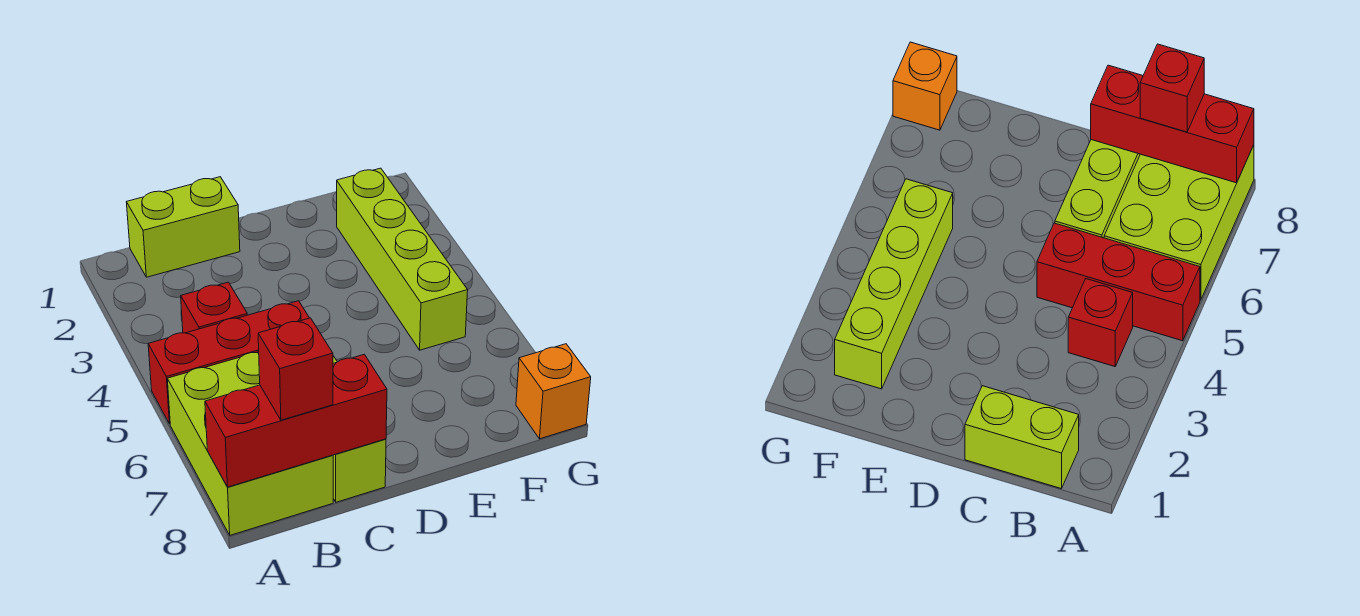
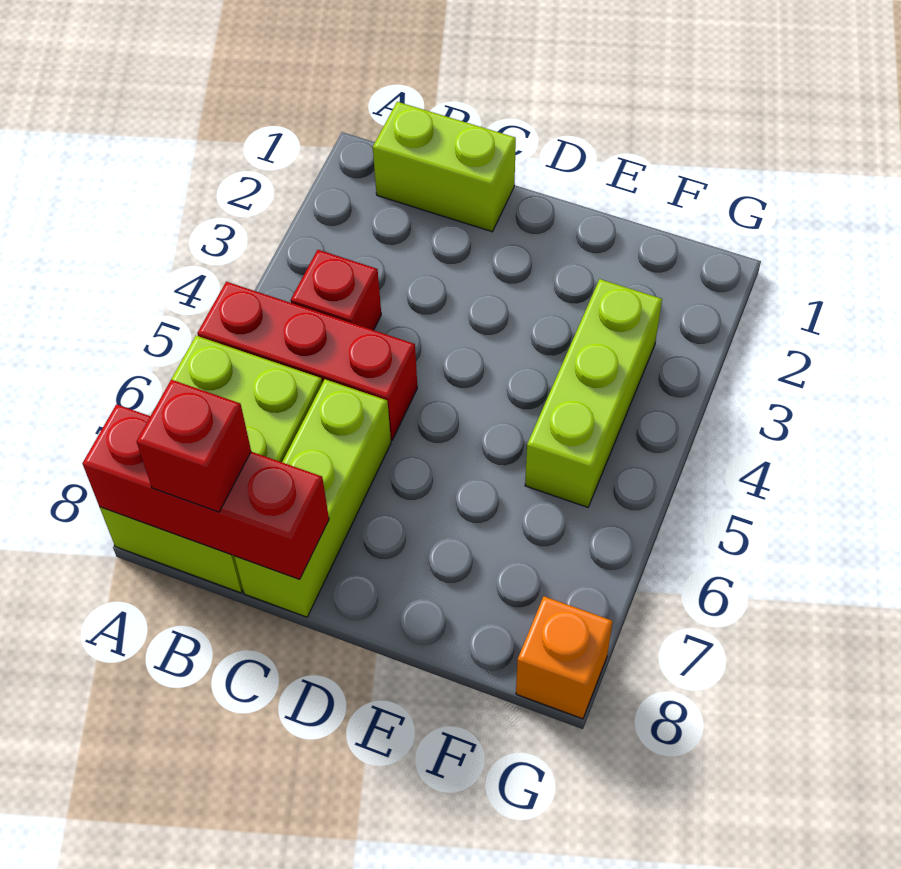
lime 1x4 brick [337,168,468,350] -> lime 1x3 brick [525,279,662,507]

